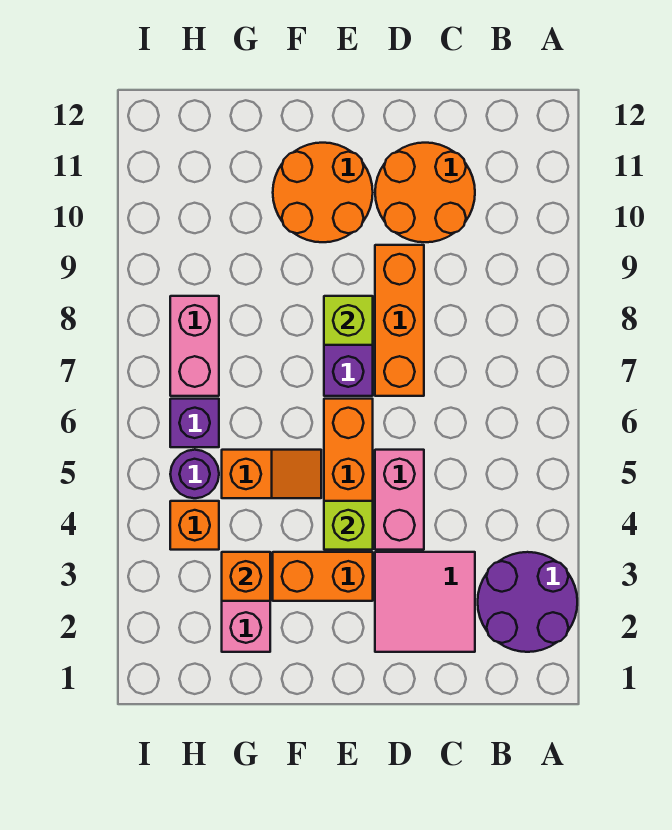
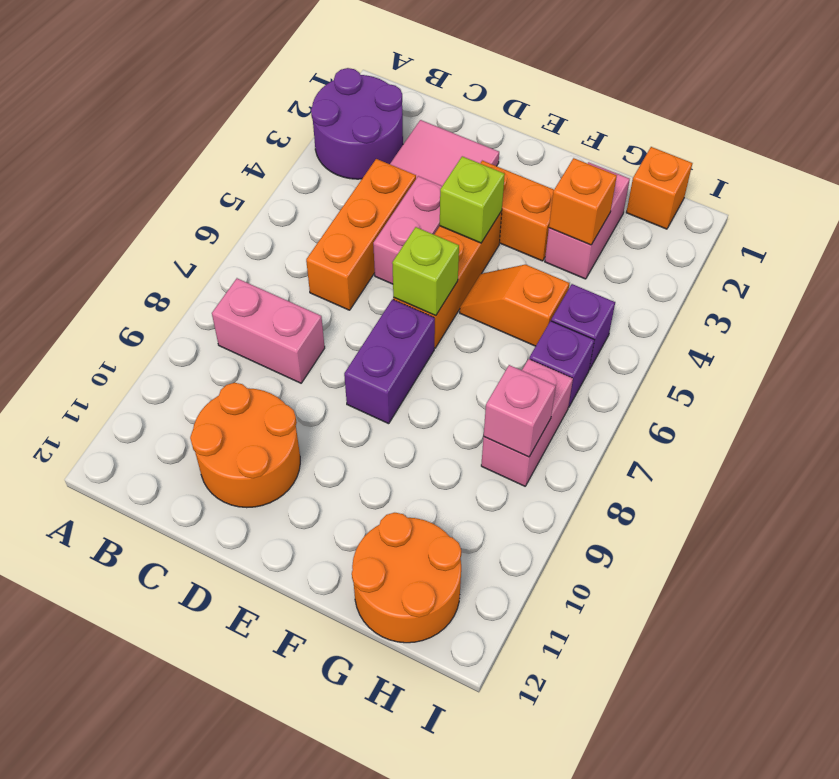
none -> pink 1x2 brick [212,278,325,383]
orange 1x3 brick [375,245,424,396] -> orange 1x3 brick moved to [306,159,416,310]
lime 1x1 brick [324,296,373,345] -> lime 1x1 brick moved to [392,227,459,316]
orange 2x2 round brick [273,143,373,242] -> orange 2x2 round brick moved to [352,513,461,643]
orange 1x1 brick [170,501,219,550] -> orange 1x1 brick moved to [626,147,692,229]
purple 1x1 round brick [170,450,219,498] -> purple 1x1 brick [551,284,615,370]
none -> pink 1x1 brick [484,365,556,457]

